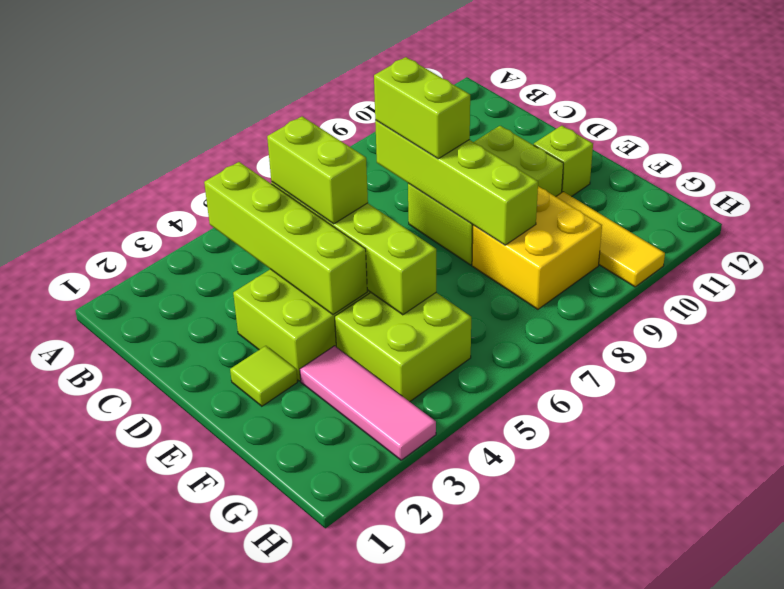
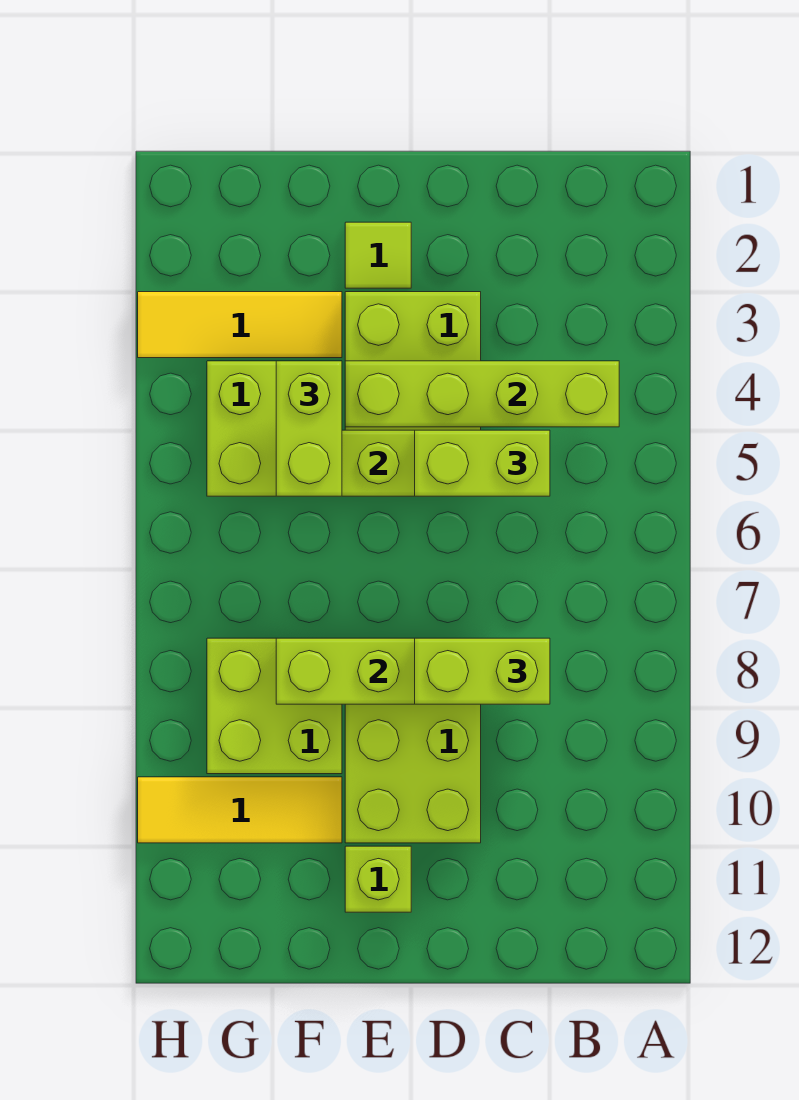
pink 1x3 tile [300,346,436,460] -> yellow 1x3 tile [138,292,342,358]
none -> lime 1x2 brick [276,361,342,496]
yellow 2x2 brick [472,186,602,309] -> lime 2x2 brick [207,638,342,774]

